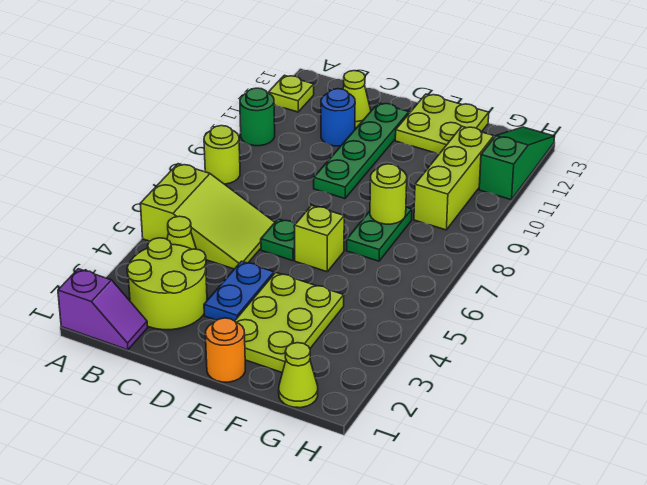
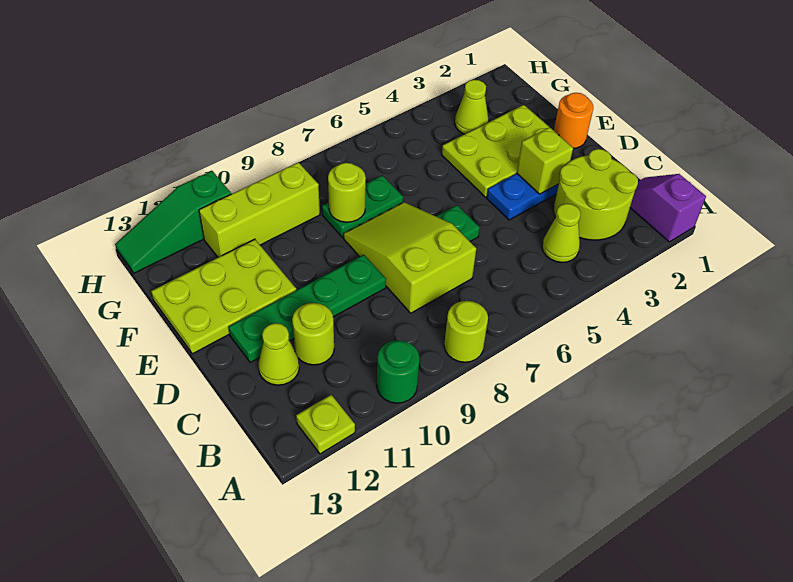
lime 2x3 slope [140,164,275,269] -> lime 2x3 slope moved to [343,202,476,313]
blue 1x1 round brick [321,89,355,146] -> lime 1x1 round brick [292,303,334,365]
lime 1x1 brick [294,205,344,272] -> lime 1x1 brick moved to [517,127,573,194]
lime 2x2 plate [395,94,489,154] -> lime 2x3 plate [151,239,296,354]
lime 1x1 cone [279,343,318,408] -> lime 1x1 cone moved to [455,80,488,134]

